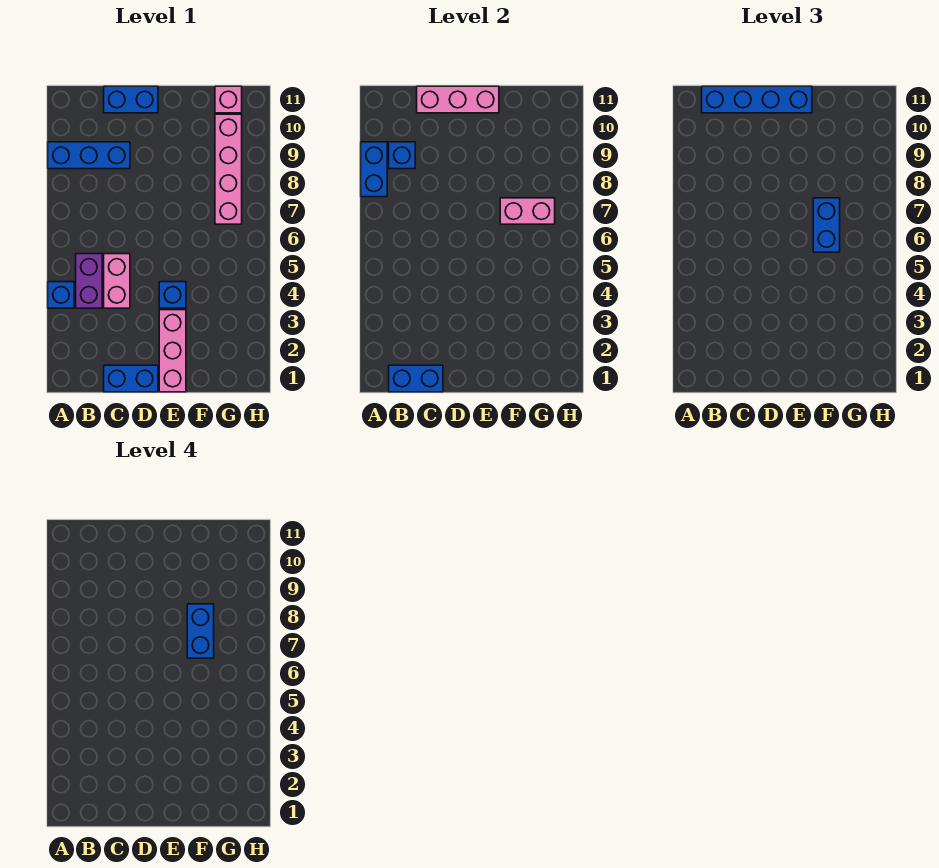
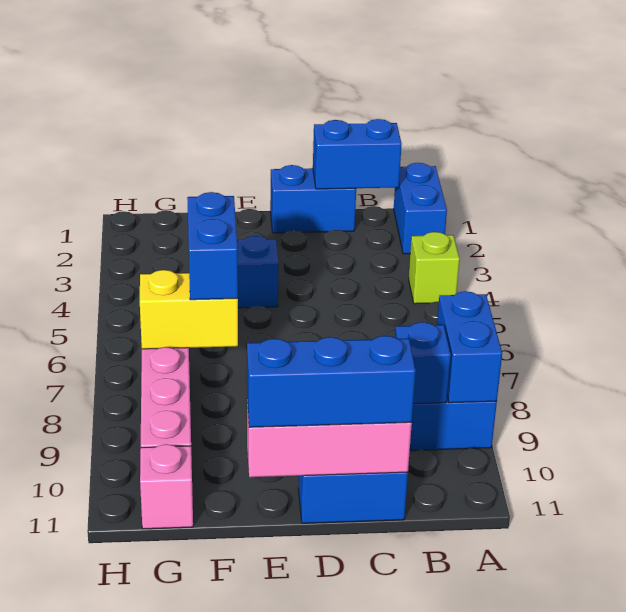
blue 1x1 brick [48,282,74,308] -> lime 1x1 brick [409,232,460,304]
purple 1x2 brick [76,254,102,308] -> none
blue 1x4 brick [702,86,812,113] -> blue 1x3 brick [247,336,416,427]
pink 1x2 brick [104,254,130,308] -> none
pink 1x3 brick [159,310,186,392] -> none
pink 1x2 brick [500,198,555,224] -> yellow 1x2 brick [140,270,238,349]
blue 1x2 brick [187,604,214,658] -> blue 1x2 brick moved to [394,163,447,254]

